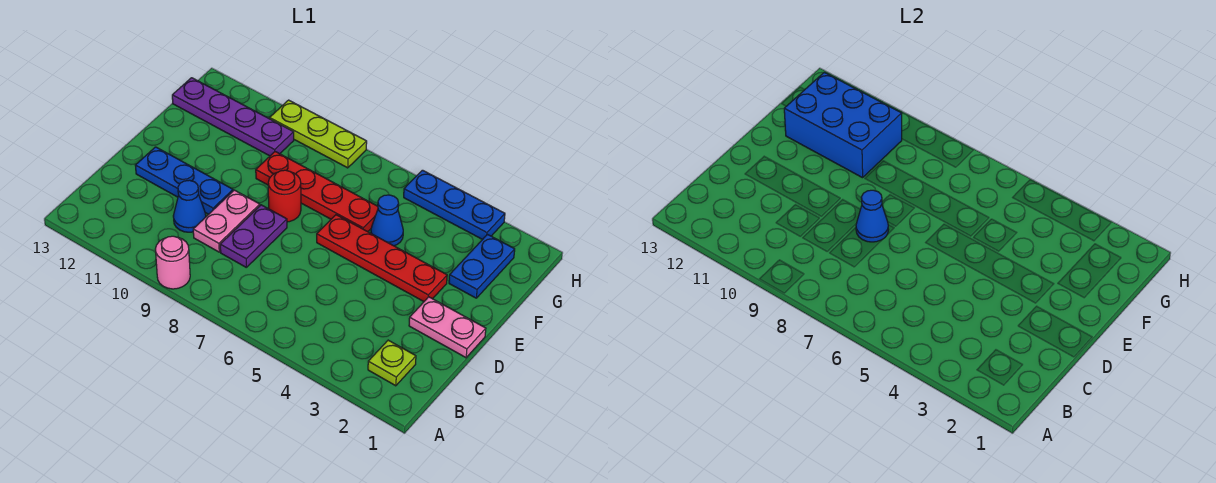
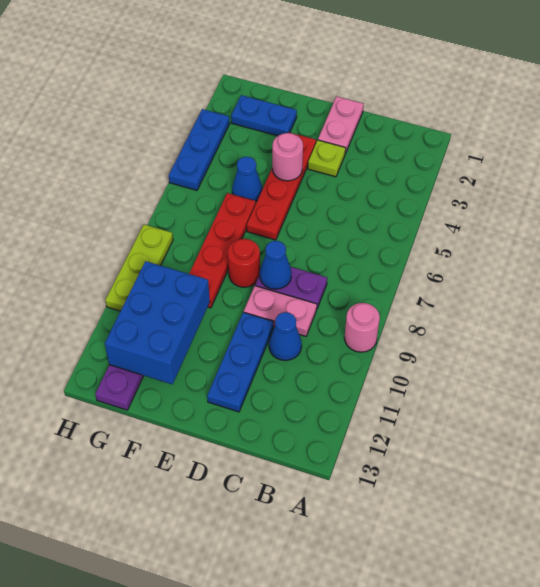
lime 1x1 plate [368,340,416,386] -> lime 1x1 plate moved to [308,140,346,177]
none -> pink 1x1 round brick [272,133,303,181]

